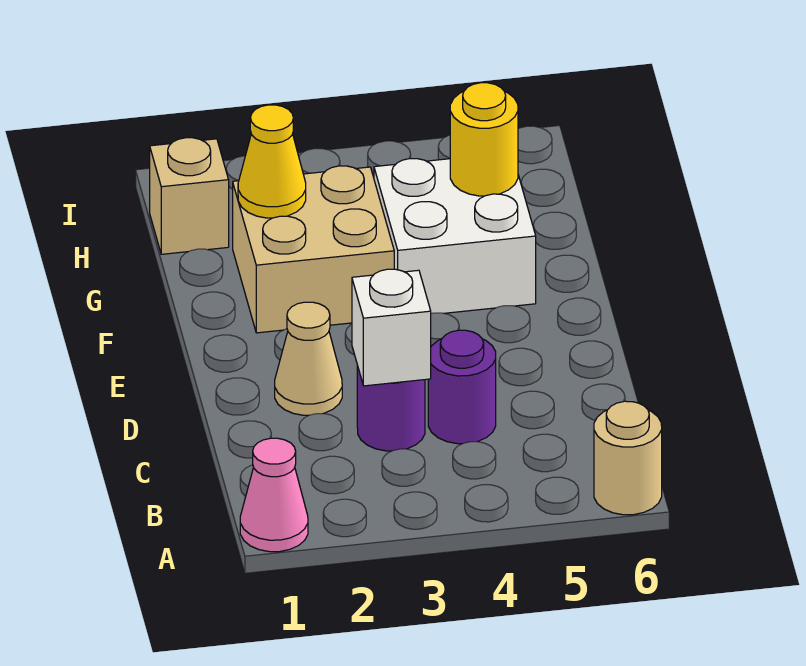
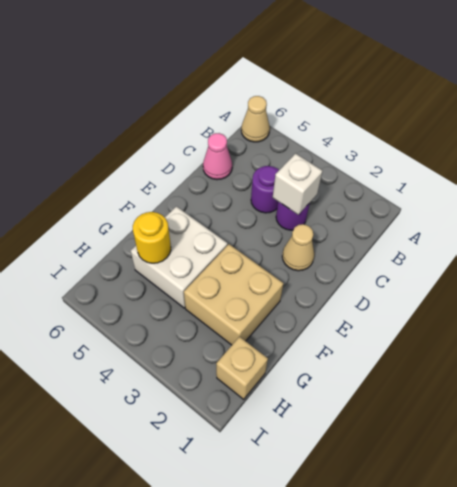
pink 1x1 cone [240,438,308,552] -> pink 1x1 cone moved to [203,133,232,180]
tan 1x1 round brick [594,401,662,515] -> tan 1x1 cone [241,96,270,142]
yellow 1x1 cone [238,105,306,218] -> none

